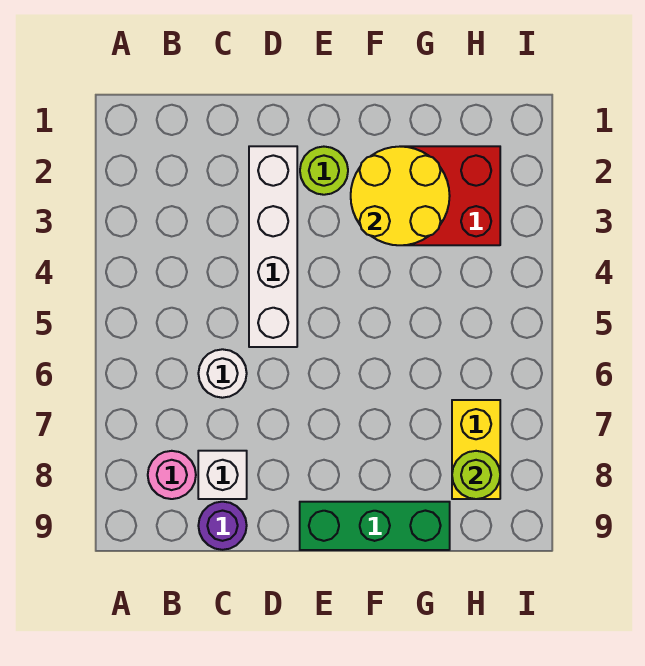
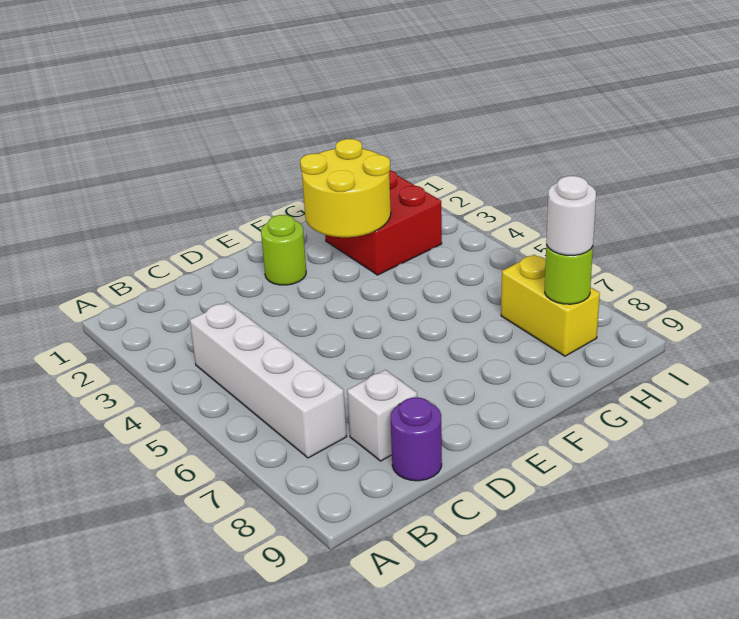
pink 1x1 round brick [148,451,196,499] -> none
white 1x1 round brick [198,349,247,398] -> white 1x1 round brick moved to [546,176,596,256]
white 1x4 brick [249,146,297,347] -> white 1x4 brick moved to [190,302,347,458]
green 1x3 brick [300,502,450,550] -> none

